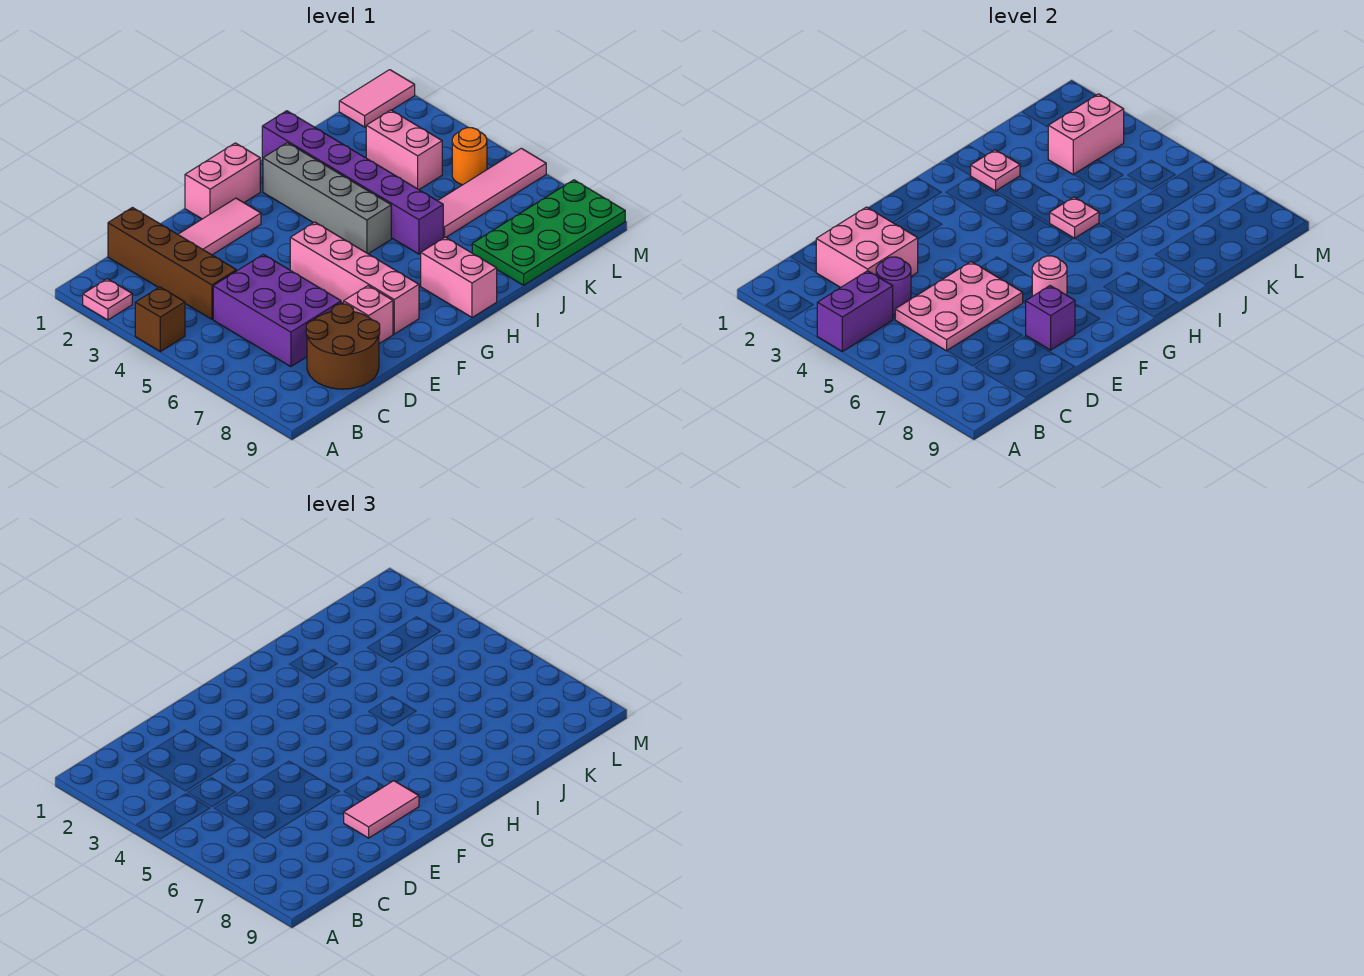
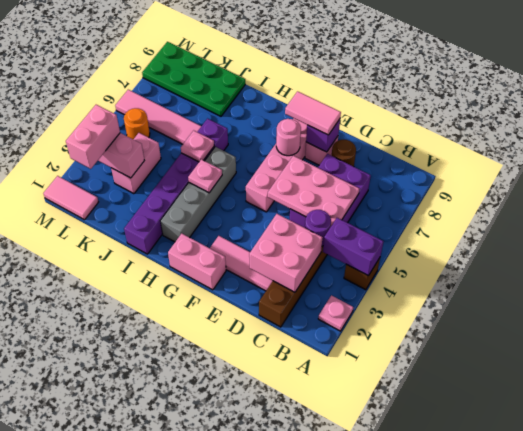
brown 2x2 round brick [306,304,380,389] -> brown 1x1 round brick [332,140,356,167]
pink 1x2 brick [421,237,497,318] -> pink 1x2 brick moved to [66,105,120,169]
pink 1x1 plate [970,150,1020,191] -> pink 1x1 plate moved to [188,159,222,193]

